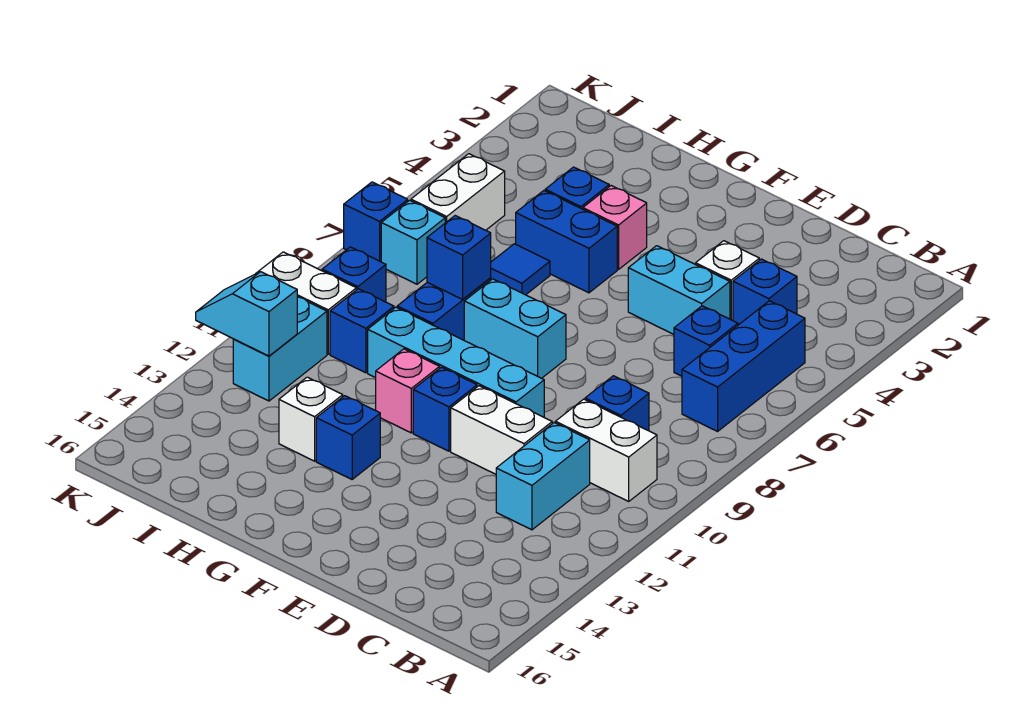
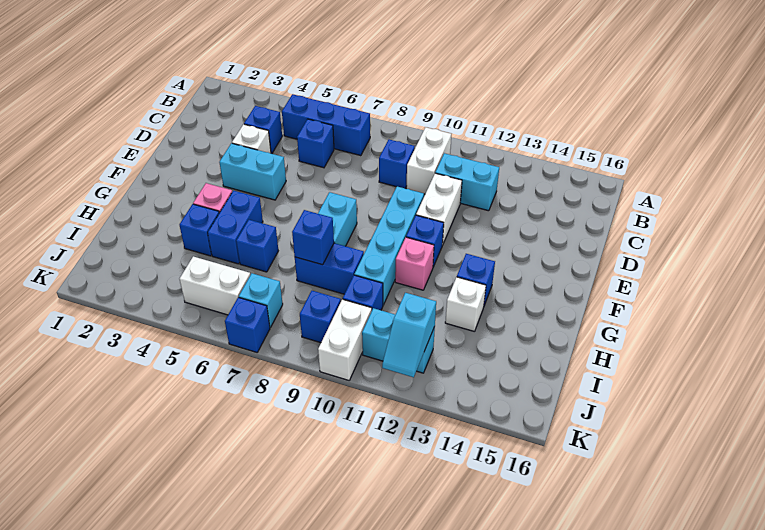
cyan 1x2 brick [628,246,730,334] -> cyan 1x2 brick turned to [219,143,286,200]
blue 1x1 tile [491,244,550,295] -> blue 1x1 brick [236,220,278,272]

